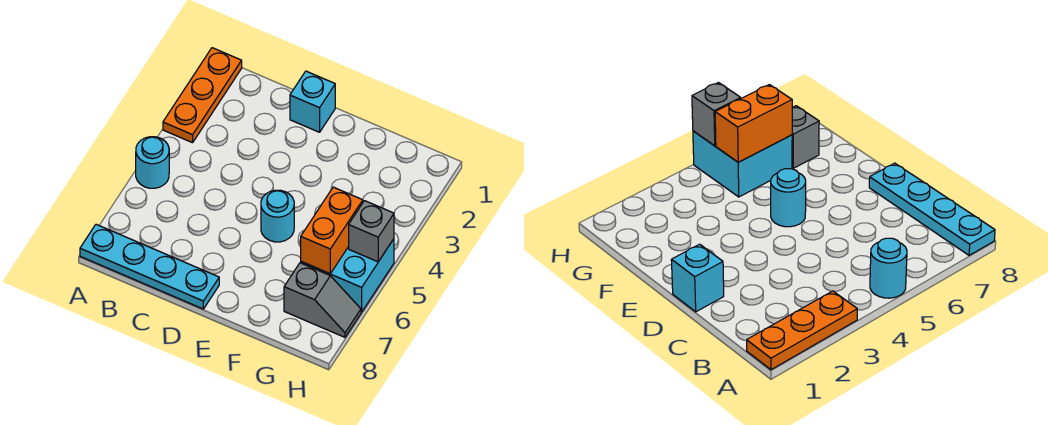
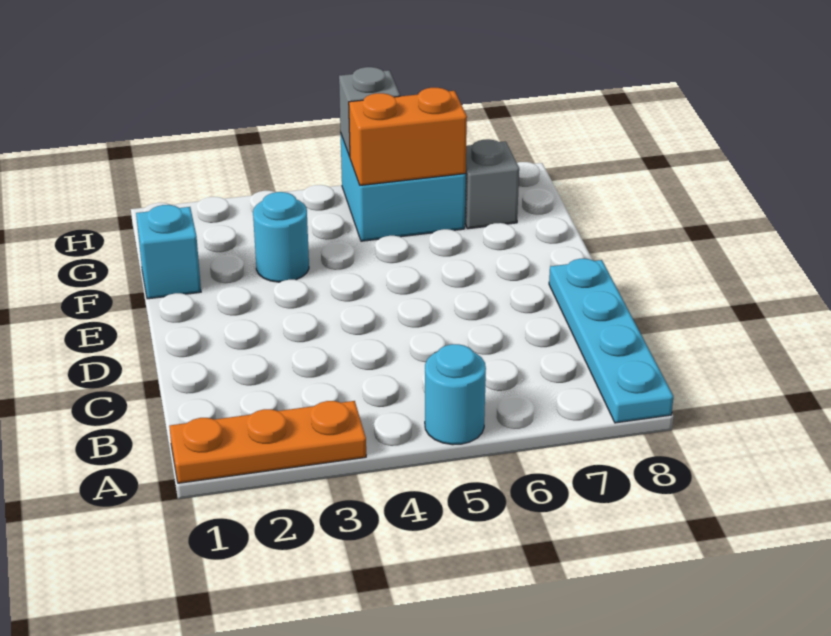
cyan 1x1 brick [290,71,335,132] -> cyan 1x1 brick moved to [136,205,201,299]
cyan 1x1 round brick [261,190,294,242] -> cyan 1x1 round brick moved to [253,192,309,282]

